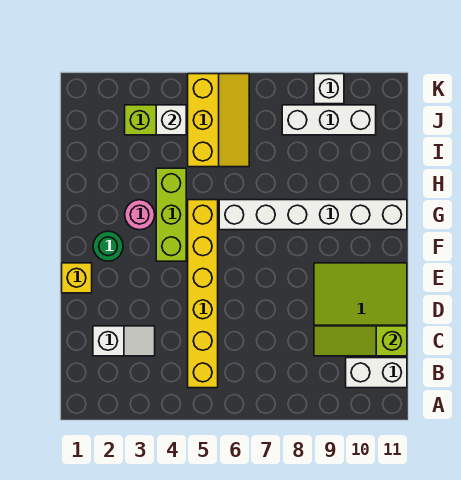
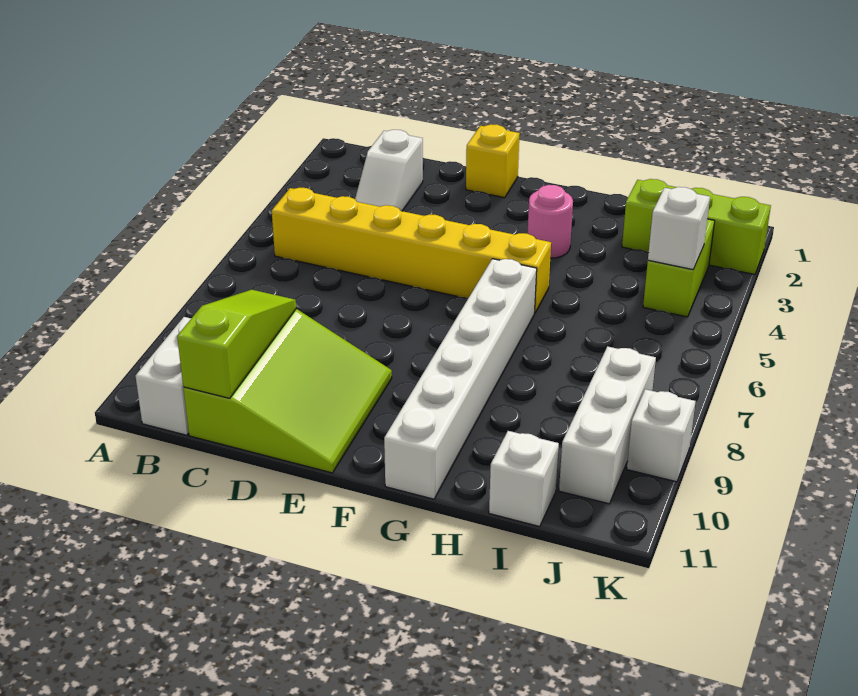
green 1x1 round brick [93,231,123,261] -> none
lime 1x3 brick [156,168,186,261] -> lime 1x3 brick moved to [622,179,771,274]
yellow 2x3 slope [188,74,249,167] -> none
none -> white 1x1 brick [489,431,559,527]

